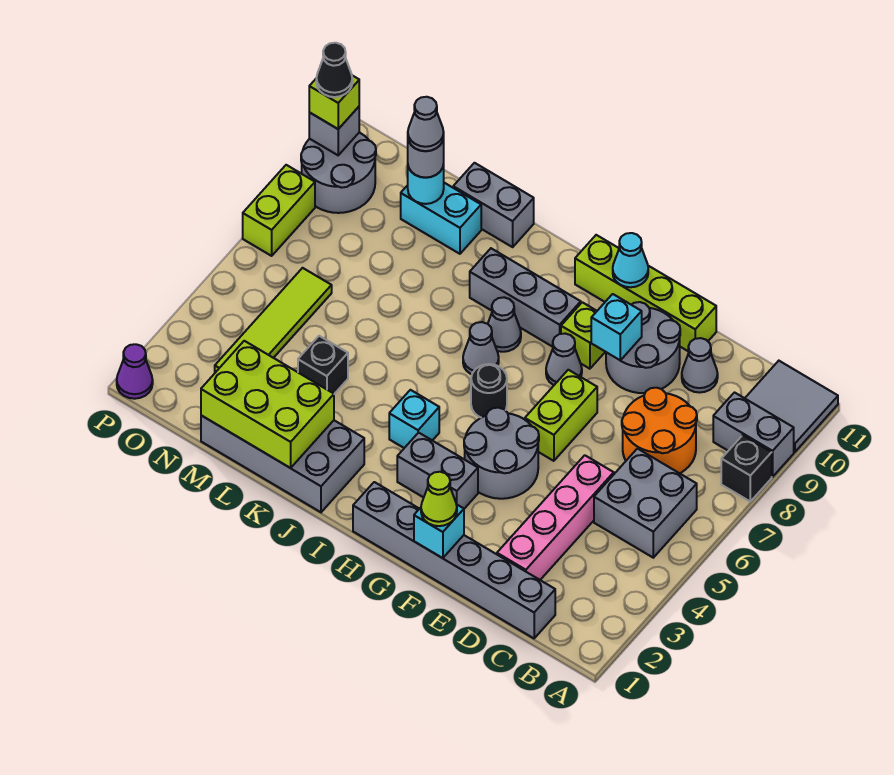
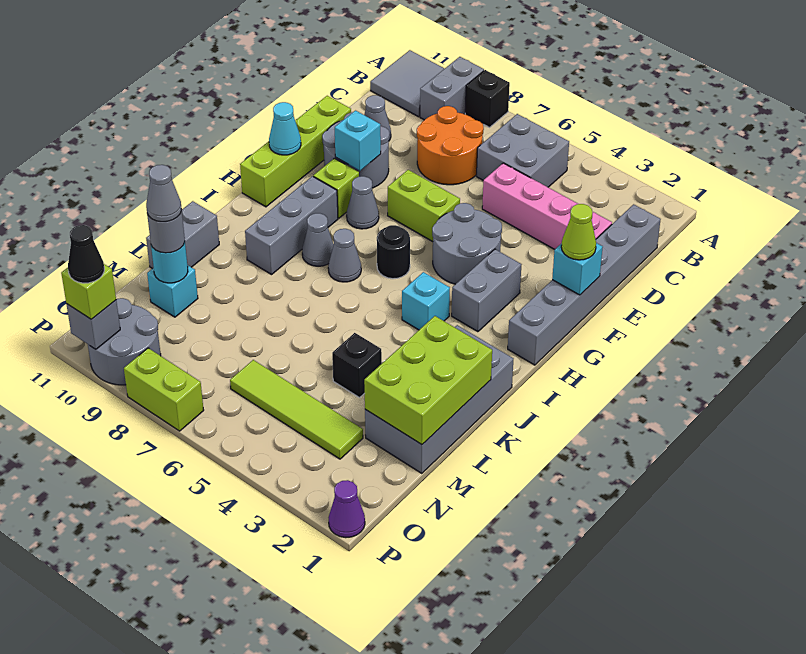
cyan 1x2 brick [401,183,481,254] -> cyan 1x1 brick [147,265,198,317]

